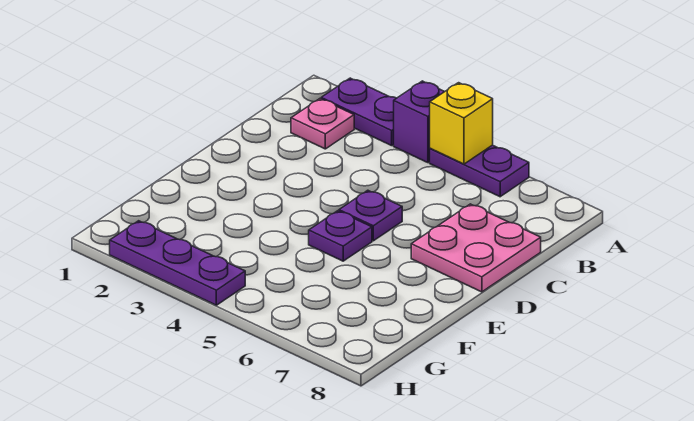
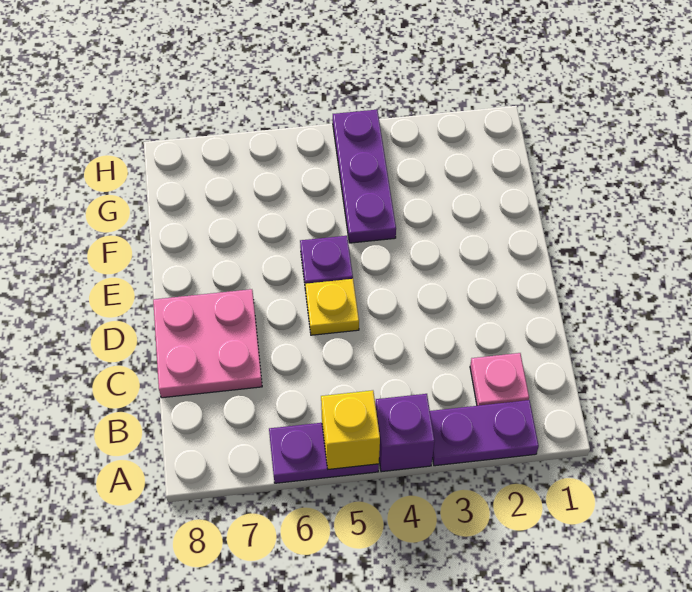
purple 1x1 plate [339,190,402,241] -> yellow 1x1 plate [305,279,359,335]
purple 1x3 plate [110,221,245,305] -> purple 1x3 plate turned to [333,110,396,243]

